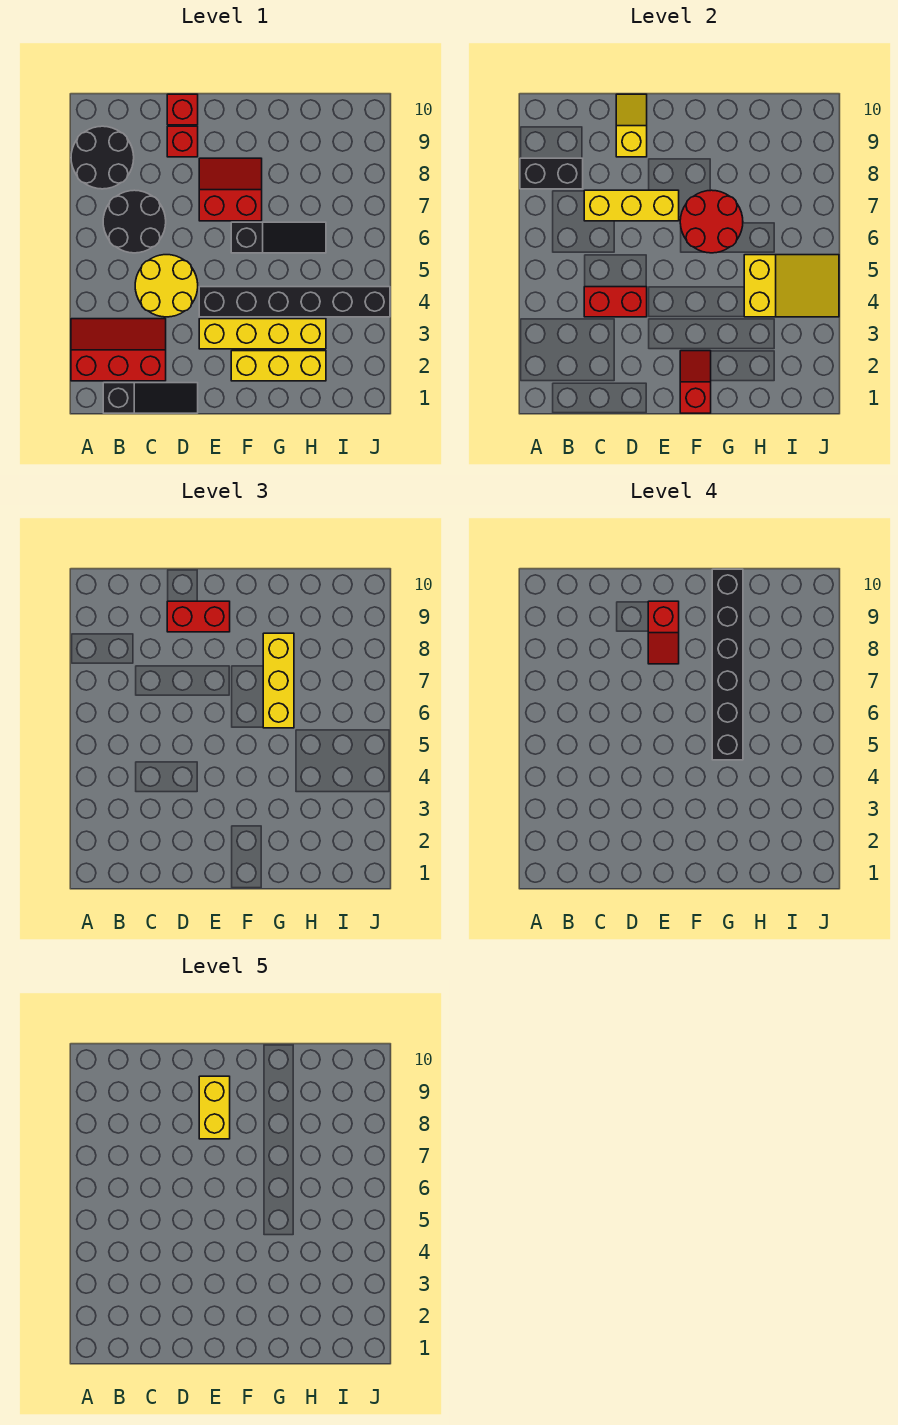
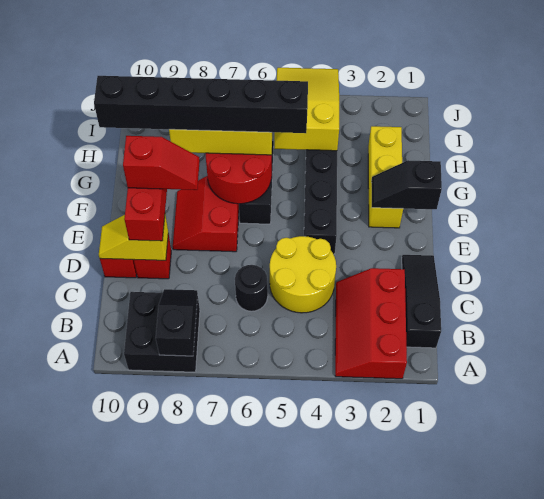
black 2x2 round brick [71,126,134,189] -> black 2x2 brick [124,292,200,372]
black 1x2 brick [520,158,583,189] -> black 1x2 slope [156,289,198,356]
black 2x2 round brick [103,190,166,253] -> black 1x1 round brick [235,265,268,311]
red 1x2 brick [584,287,647,317] -> none
yellow 1x3 brick [584,190,679,221] -> none
yellow 1x4 brick [199,319,326,349] -> none
yellow 1x2 brick [199,1076,230,1139] -> none
red 1x2 slope [680,351,711,413] -> black 1x2 slope [371,160,442,209]

